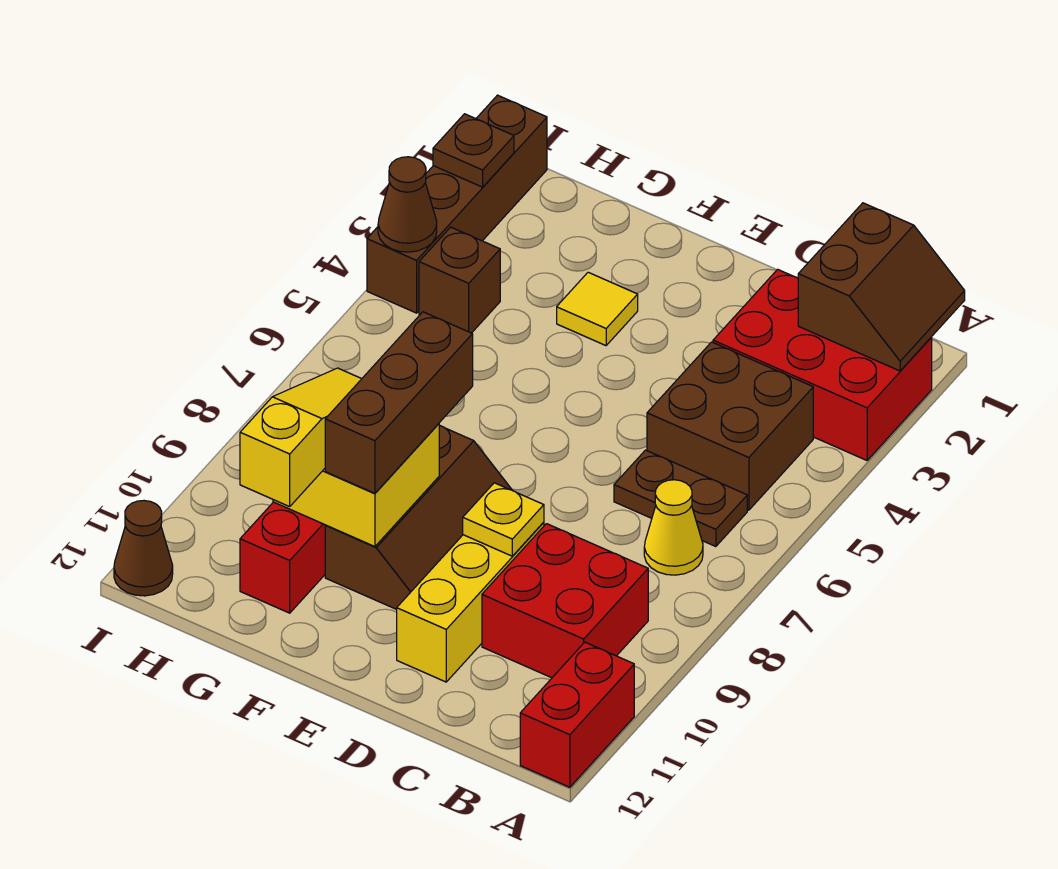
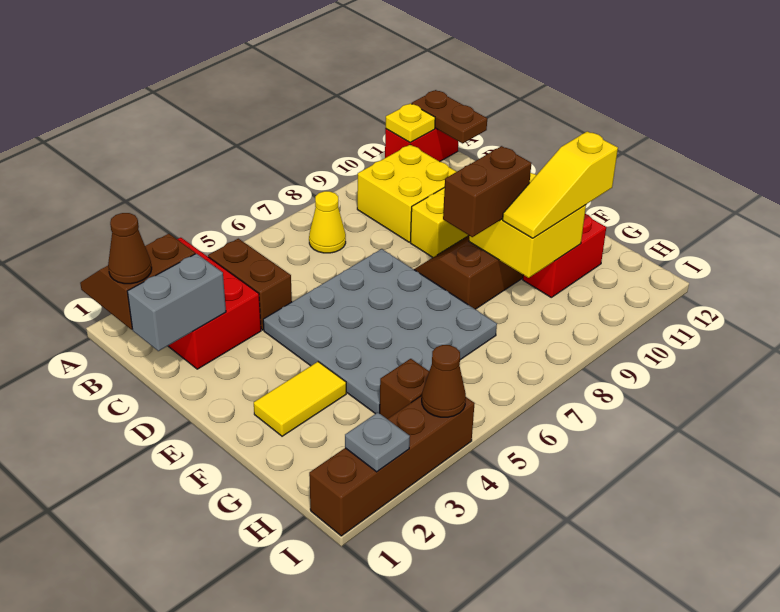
brown 2x2 brick [647,342,813,510] -> brown 1x2 brick [208,239,292,330]
brown 1x2 plate [614,450,747,547] -> brown 1x2 plate moved to [412,90,487,143]
red 2x2 brick [482,524,648,678] -> yellow 2x2 brick [357,145,457,242]
none -> grey 1x2 brick [127,254,226,351]
none -> grey 4x4 plate [263,249,497,414]
yellow 1x1 plate [463,483,544,556] -> yellow 1x1 plate moved to [386,103,435,142]
yellow 1x1 tile [557,272,638,346] -> yellow 1x2 tile [254,362,346,436]
brown 1x3 brick [325,312,473,493] -> brown 1x2 brick [443,146,531,237]
brown 1x1 plate [433,114,514,187] -> grey 1x1 plate [345,412,410,472]
brown 1x1 cone [114,501,173,596] -> brown 1x1 cone moved to [108,213,152,284]

